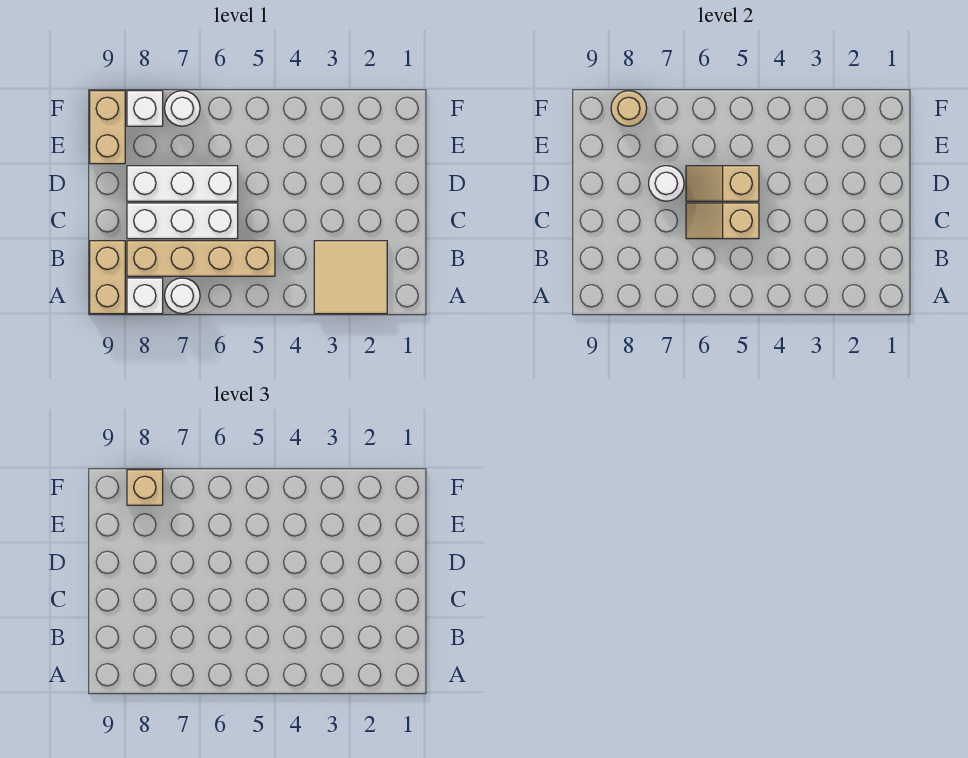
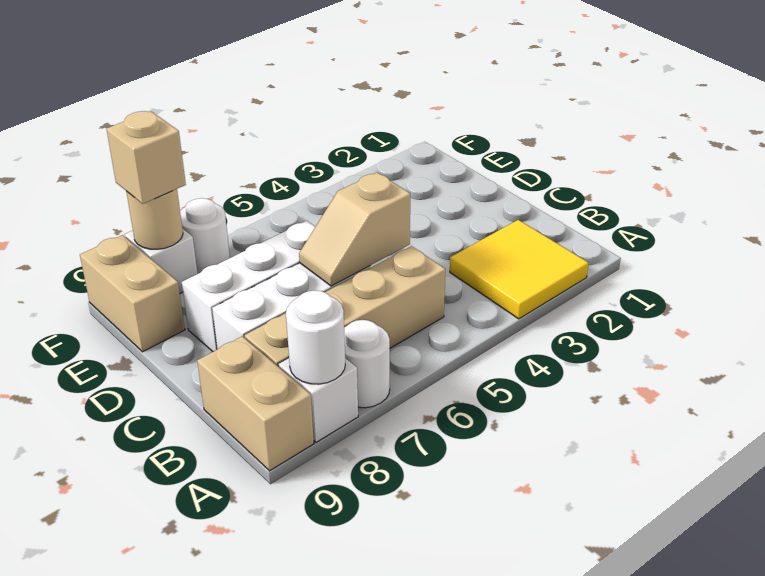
tan 2x2 tile [314,241,387,314] -> yellow 2x2 tile [450,220,588,319]
tan 1x2 slope [686,166,759,201] -> none
white 1x1 round brick [649,166,684,201] -> white 1x1 round brick moved to [286,290,345,384]

